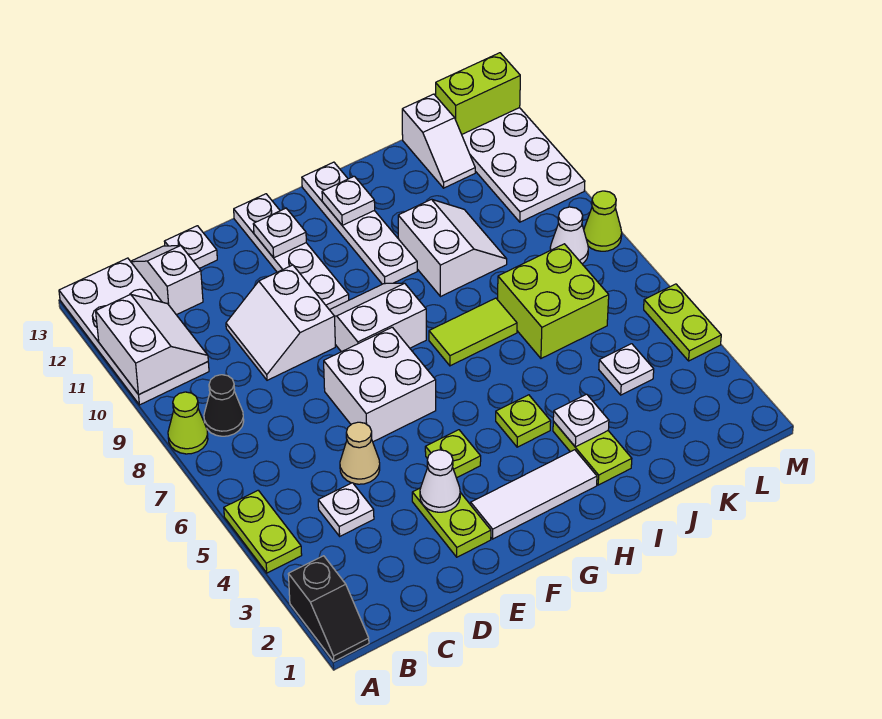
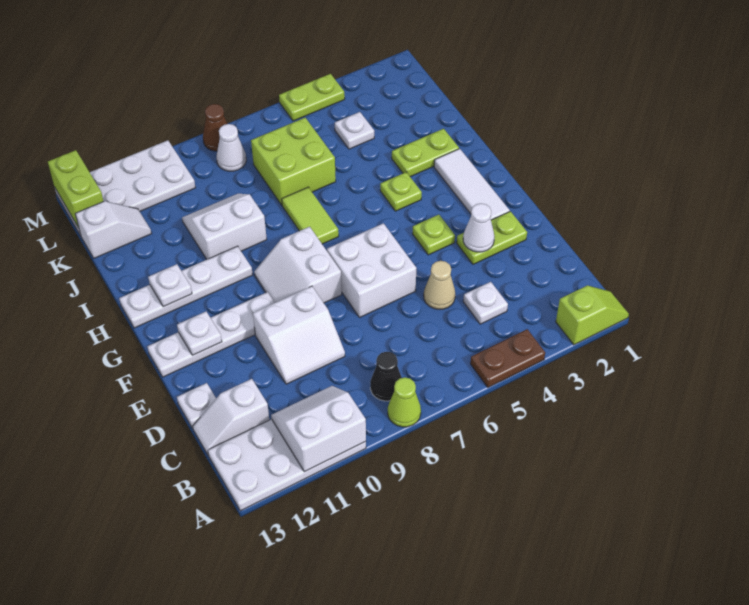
black 1x2 slope [288,556,369,661] -> lime 1x2 slope [556,285,629,345]
lime 1x2 plate [224,490,302,573] -> brown 1x2 plate [470,329,545,387]
white 1x1 plate [553,394,609,447] -> none
lime 1x1 cone [584,191,622,251] -> brown 1x1 cone [203,104,227,151]

